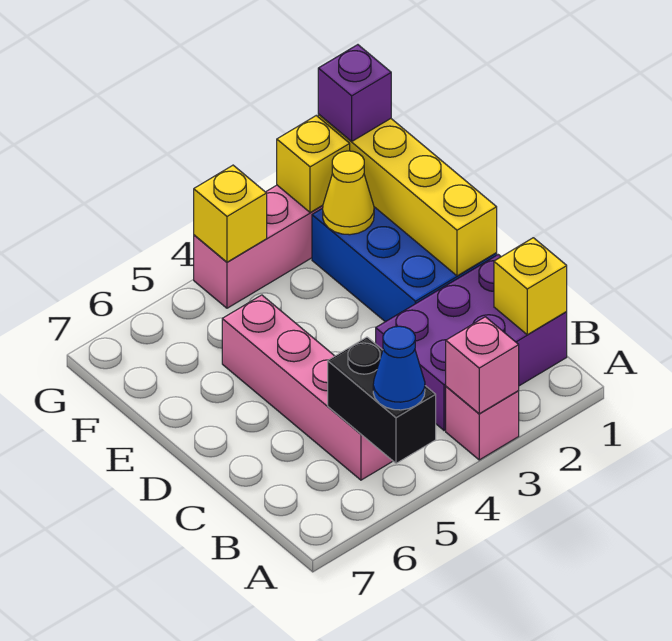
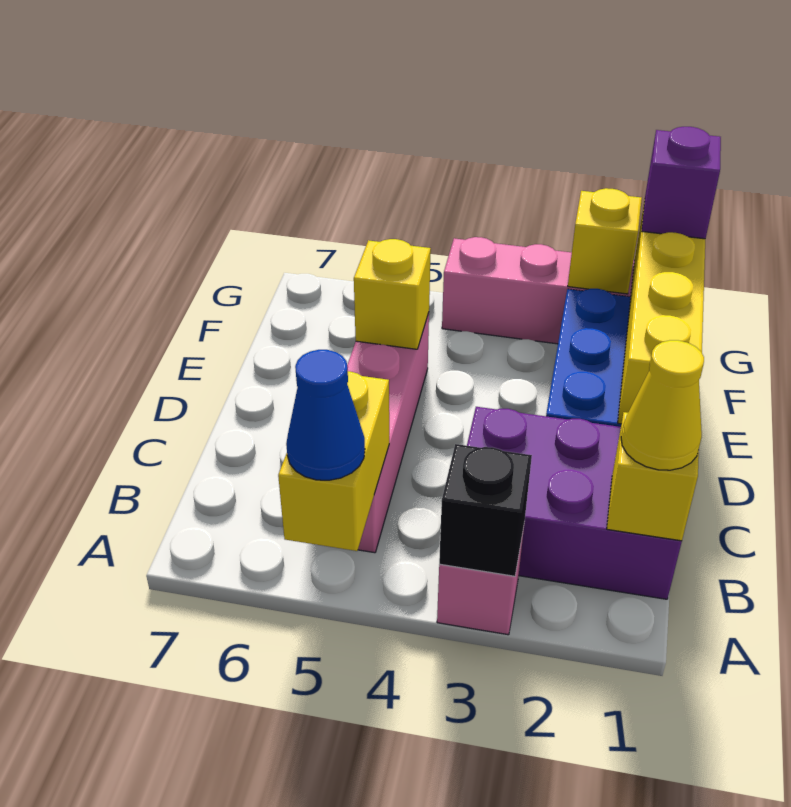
pink 1x1 brick [446,317,519,414] -> black 1x1 brick [439,444,532,576]
black 1x2 brick [328,337,436,463] -> yellow 1x2 brick [278,371,389,551]
yellow 1x1 cone [323,151,374,235] -> yellow 1x1 cone moved to [621,340,704,470]
yellow 1x1 brick [194,165,267,262] -> yellow 1x1 brick moved to [354,239,431,349]

